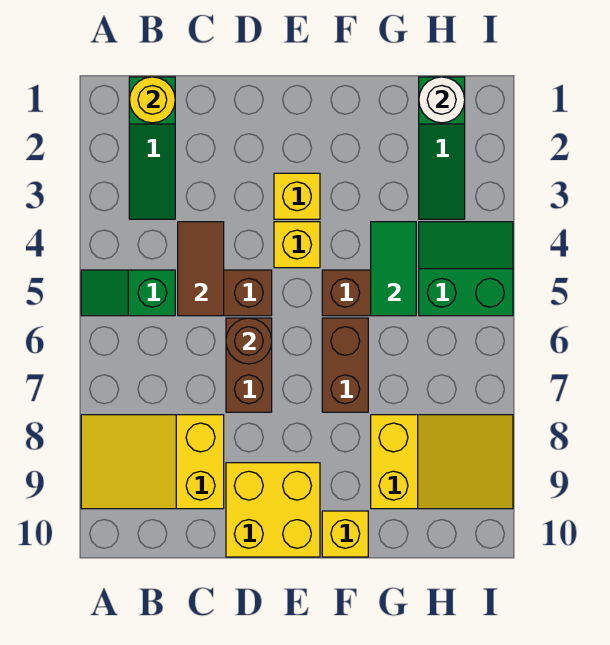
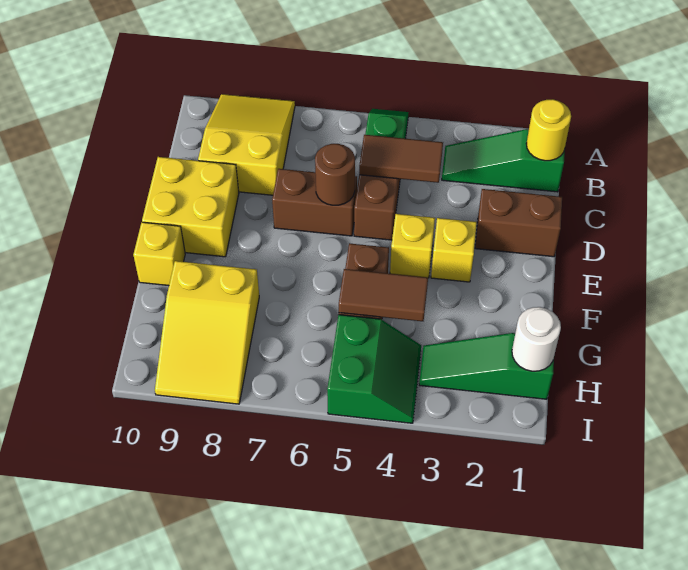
brown 1x2 brick [322,318,368,412] -> brown 1x2 brick moved to [475,189,562,257]
green 1x2 tile [371,222,416,316] -> brown 1x2 tile [339,269,428,321]

